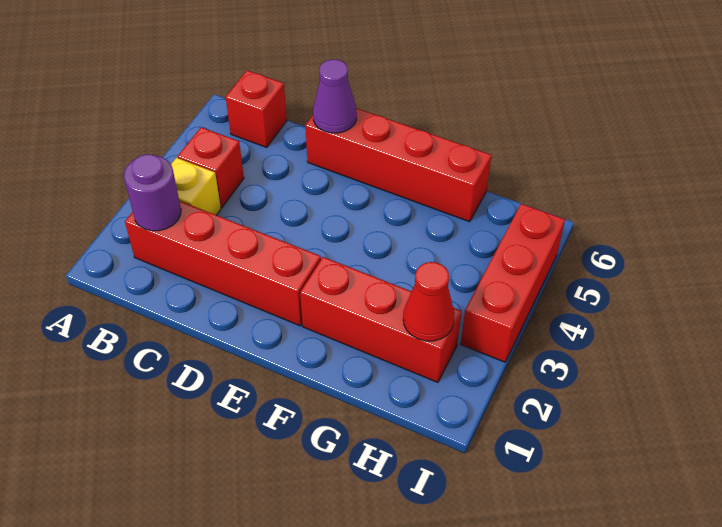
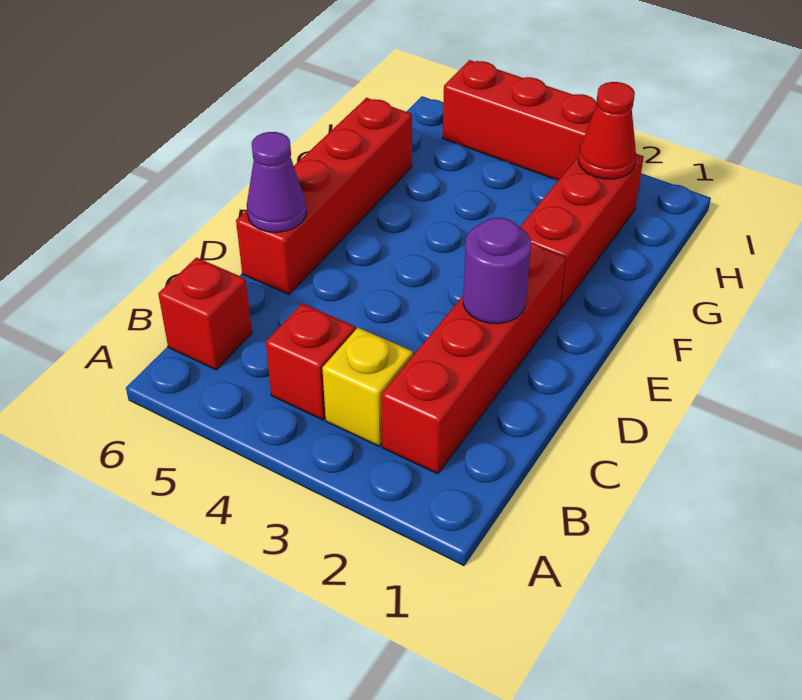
purple 1x1 round brick [124,154,181,231] -> purple 1x1 round brick moved to [463,218,531,324]

